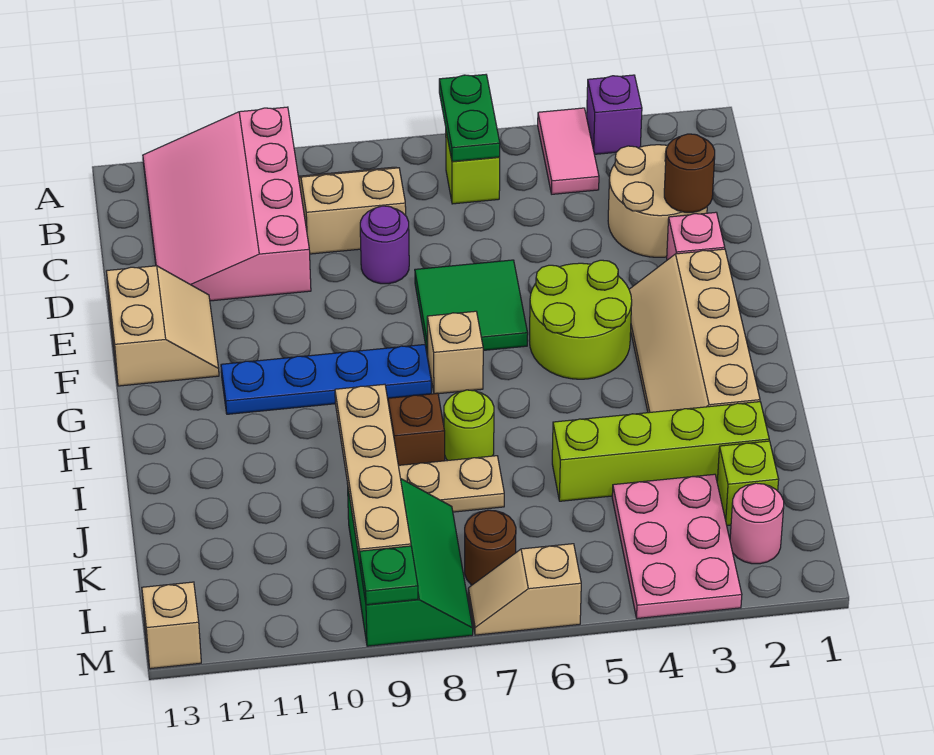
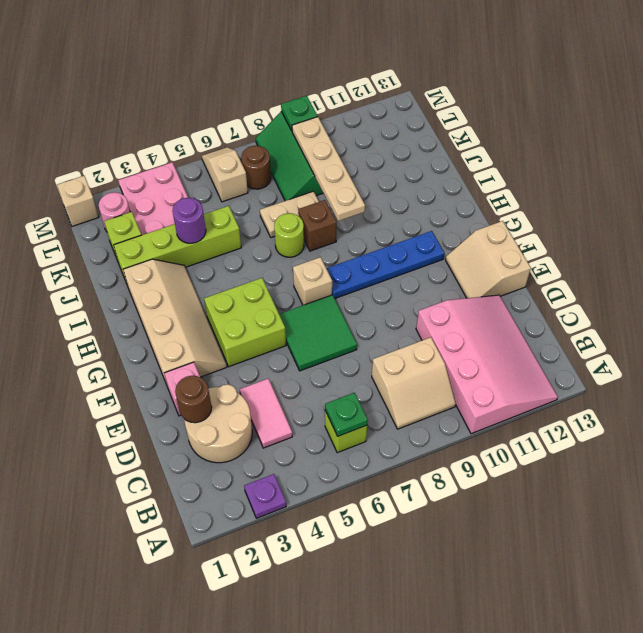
purple 1x1 brick [587,75,642,154] -> purple 1x1 plate [244,474,286,518]
pink 1x2 tile [538,108,599,194] -> pink 1x2 tile moved to [240,379,292,448]
green 1x2 plate [439,75,500,161] -> green 1x1 plate [325,393,368,436]
purple 1x1 round brick [360,206,409,284] -> purple 1x1 round brick moved to [173,198,206,243]
lime 2x2 round brick [529,260,632,379] -> lime 2x2 brick [204,278,286,367]
tan 1x2 slope [468,544,581,635] -> tan 1x2 slope turned to [202,147,248,202]
tan 1x1 brick [142,582,201,669] -> tan 1x1 brick moved to [57,176,99,226]

